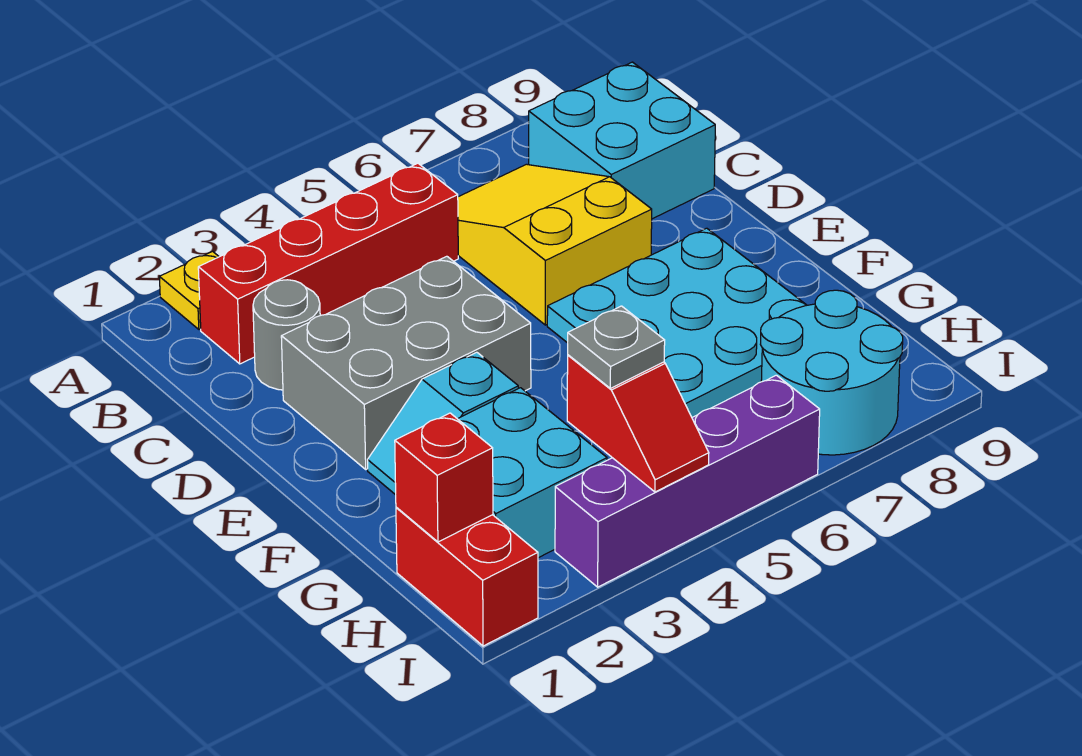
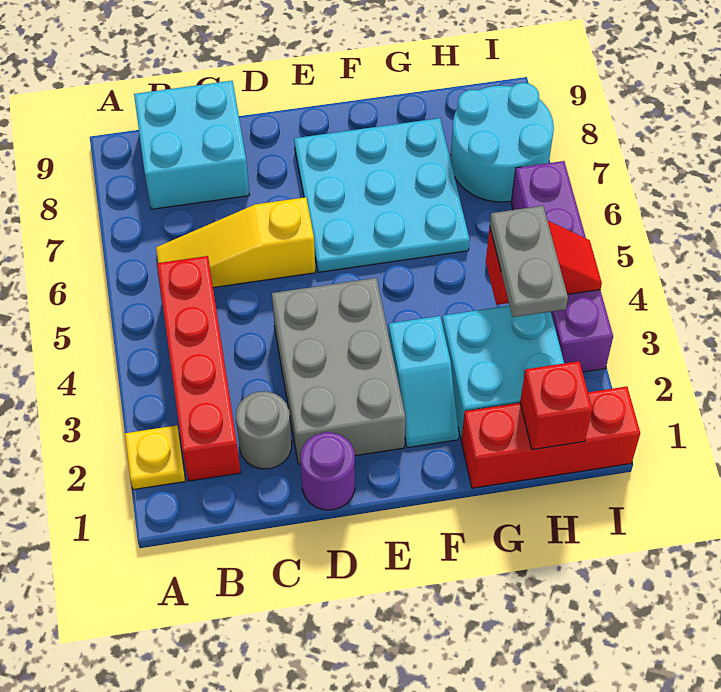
yellow 2x3 slope [458,164,652,325] -> yellow 1x3 slope [156,197,316,288]
none -> purple 1x1 round brick [301,432,355,510]
red 1x2 brick [396,507,538,646] -> red 1x3 brick [461,386,640,488]
grey 1x1 plate [568,306,665,388] -> grey 1x2 plate [490,206,568,317]

